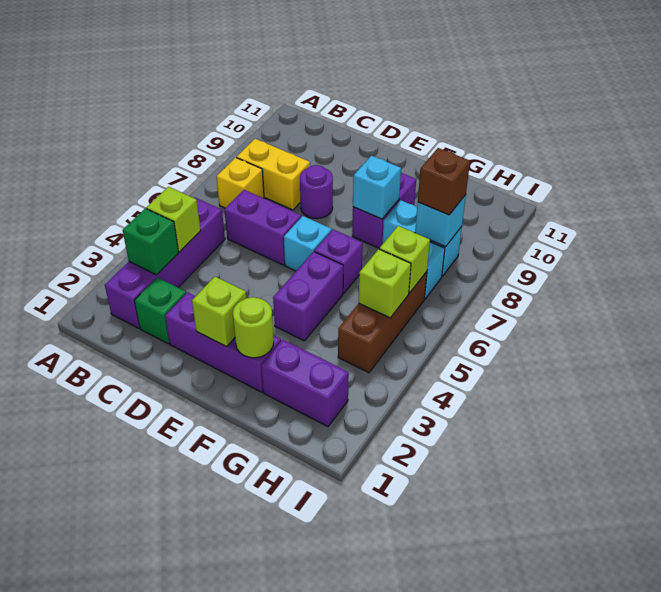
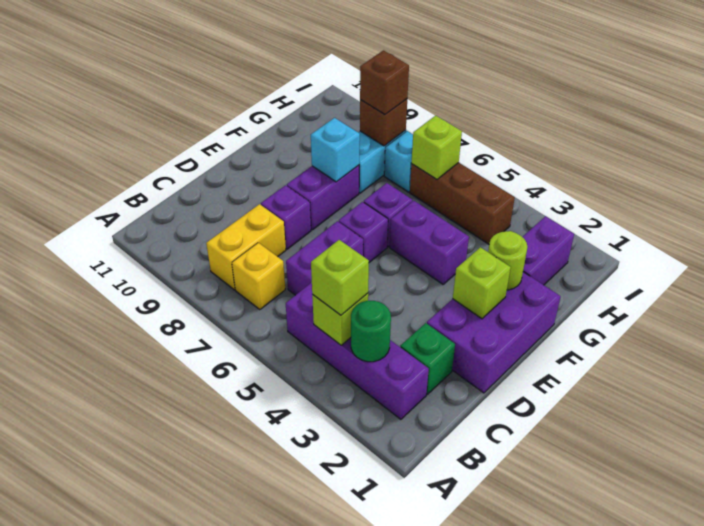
green 1x1 brick [123,208,178,275] -> green 1x1 round brick [351,301,391,362]
purple 1x3 brick [165,292,281,392] -> purple 2x3 brick [427,272,561,393]
purple 1x1 round brick [300,165,333,219] -> purple 1x1 brick [261,185,311,249]
cyan 1x1 brick [284,216,332,271] -> purple 1x1 brick [339,202,388,262]
purple 1x2 brick [352,173,416,249] -> purple 1x2 brick turned to [287,165,359,230]
lime 1x1 brick [359,249,411,318] -> lime 1x1 brick moved to [311,240,369,315]
cyan 1x1 brick [415,195,466,247] -> brown 1x1 brick [360,99,407,146]

